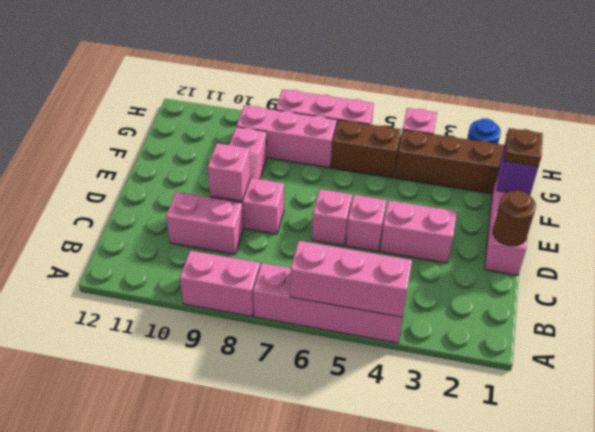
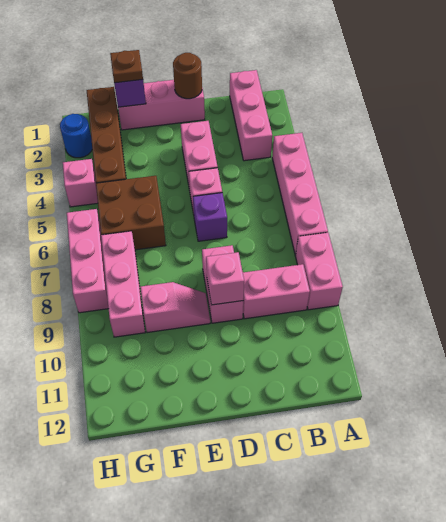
pink 1x3 brick [290,241,412,317] -> pink 1x3 brick moved to [230,70,272,161]
pink 1x2 brick [166,192,243,254] -> pink 1x2 brick turned to [243,264,310,319]
pink 1x1 brick [312,189,352,246] -> purple 1x1 brick [193,193,227,241]
brown 1x2 brick [331,120,401,178] -> brown 2x2 brick [96,176,166,250]

